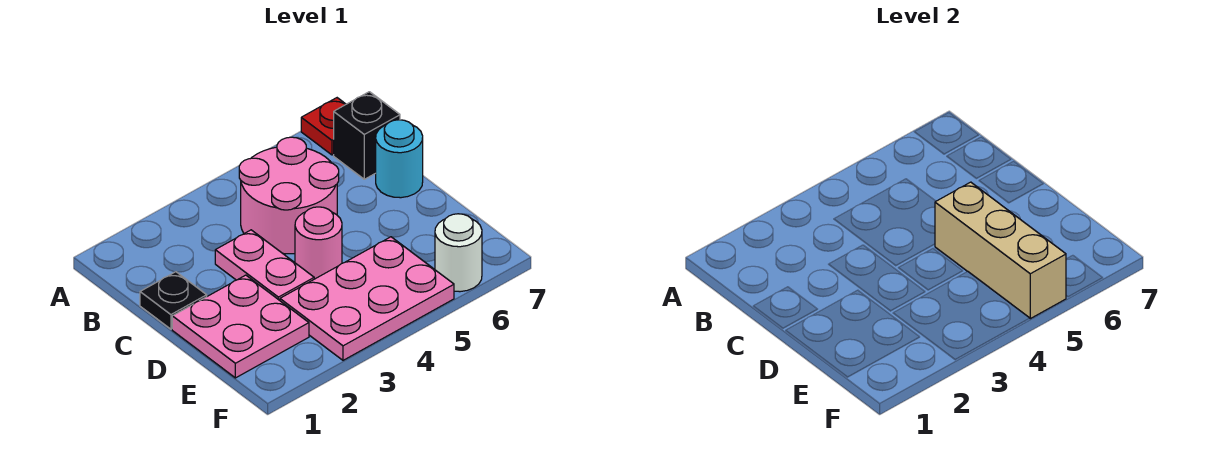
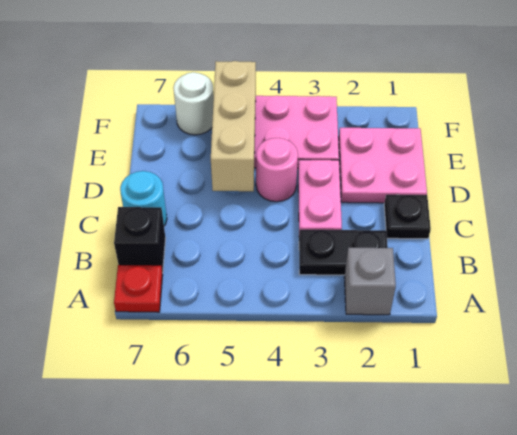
none -> grey 1x1 brick [344,248,396,315]
none -> black 1x2 plate [299,230,388,275]
pink 2x2 round brick [239,137,339,254] -> none

